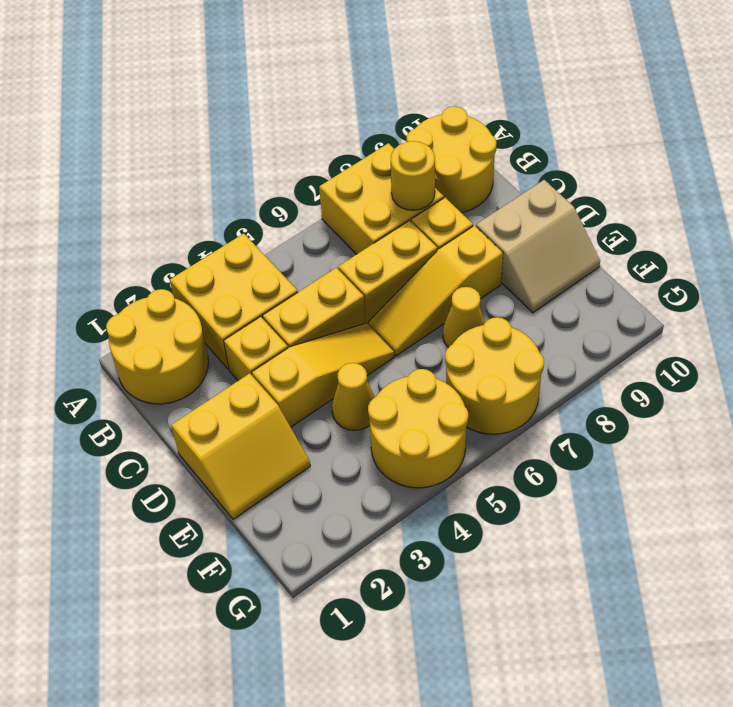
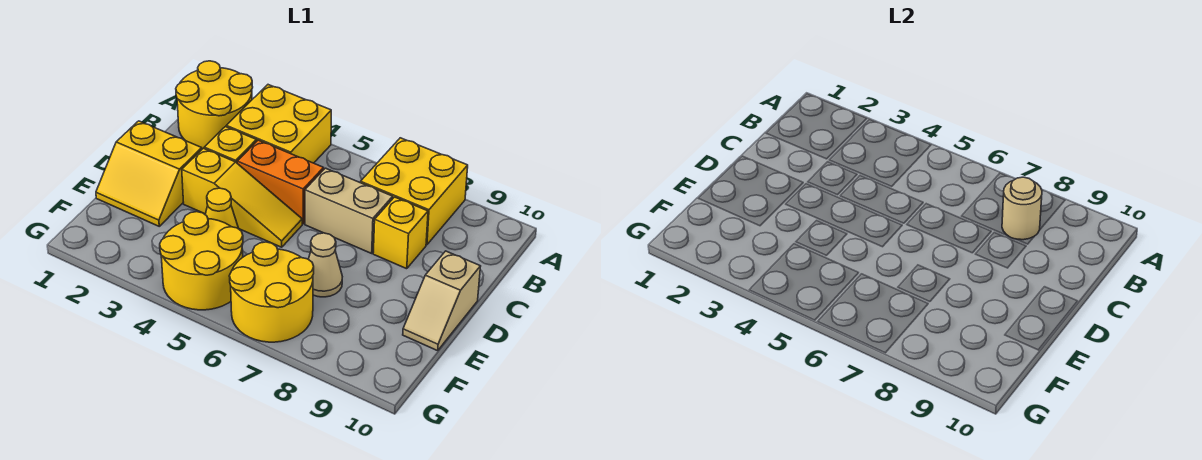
yellow 2x2 round brick [407,106,496,213] -> none
yellow 1x1 round brick [391,141,435,210] -> tan 1x1 round brick [1002,177,1042,240]
yellow 1x2 brick [263,268,365,348] -> orange 1x2 brick [237,140,324,224]
yellow 1x2 brick [338,220,437,325] -> tan 1x2 brick [305,168,393,253]
yellow 1x3 slope [368,226,503,356] -> none
tan 2x2 slope [476,180,600,313] -> tan 1x2 slope [403,251,481,351]
yellow 1x1 cone [443,287,485,348] -> tan 1x1 cone [308,233,342,297]

